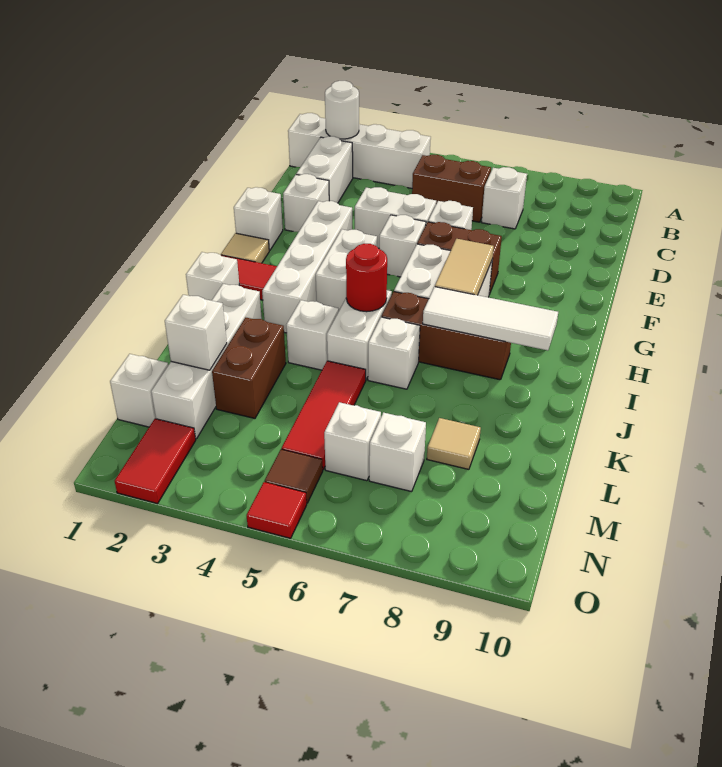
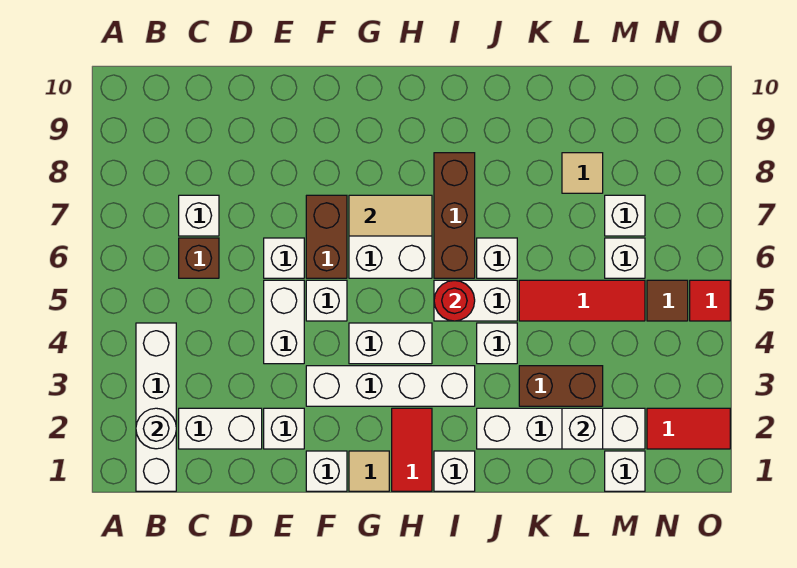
brown 1x2 brick [412,155,491,222] -> brown 1x1 brick [179,238,219,278]
white 1x3 tile [423,287,558,350] -> none

